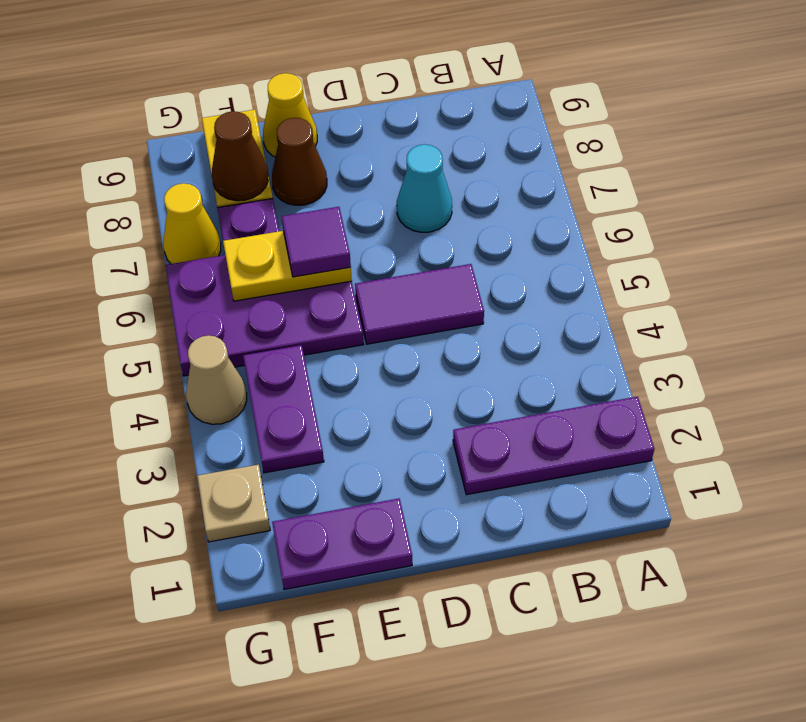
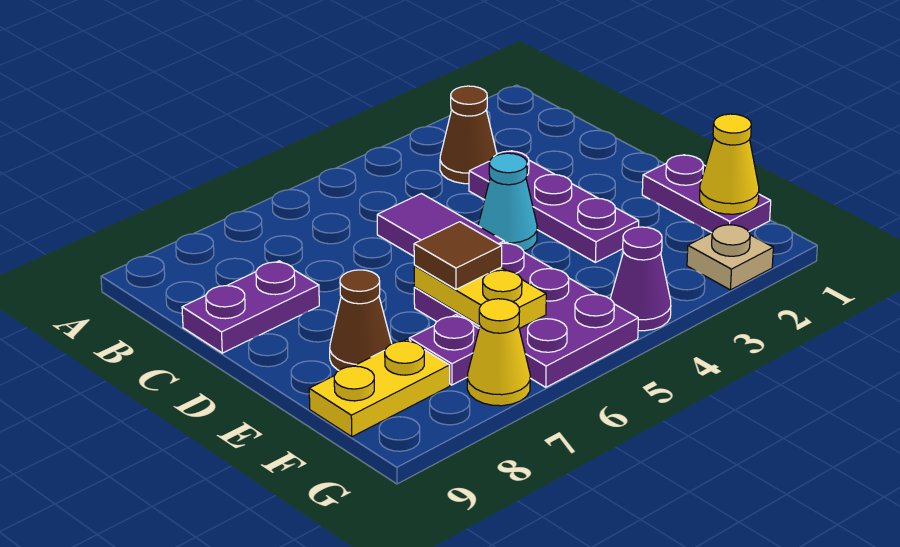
purple 1x3 plate [453,397,654,495] -> purple 1x3 plate moved to [469,151,639,262]
cyan 1x1 cone [397,144,452,232] -> cyan 1x1 cone moved to [478,153,537,251]
purple 1x1 tile [282,207,351,277] -> brown 1x1 tile [414,222,502,289]
yellow 1x1 cone [263,73,317,157] -> yellow 1x1 cone moved to [700,114,759,214]
purple 1x2 plate [243,345,324,473] -> purple 1x2 plate moved to [182,261,319,353]
brown 1x1 cone [212,111,268,201] -> brown 1x1 cone moved to [440,86,497,184]
tan 1x1 cone [186,335,247,424] -> purple 1x1 cone [610,227,671,331]

